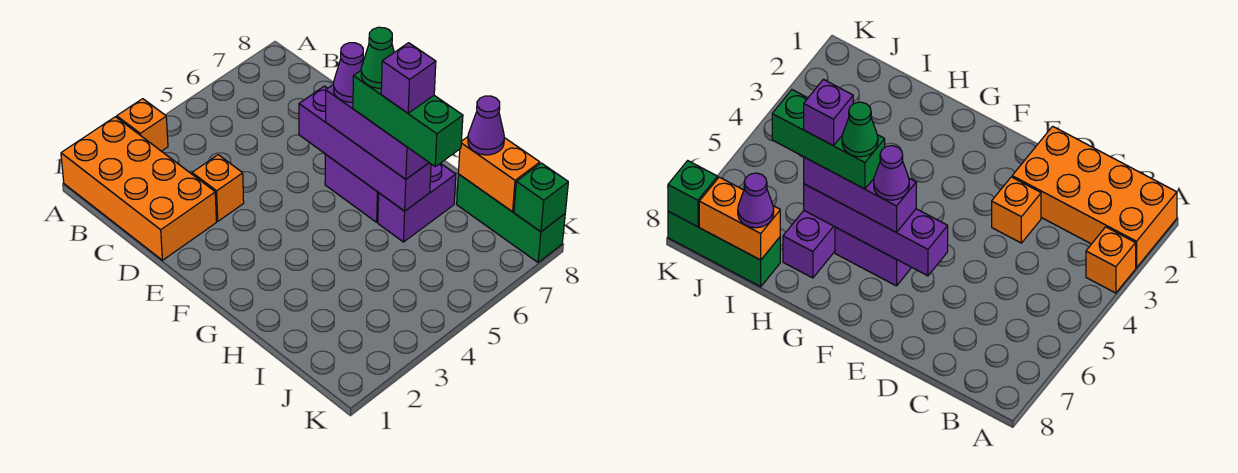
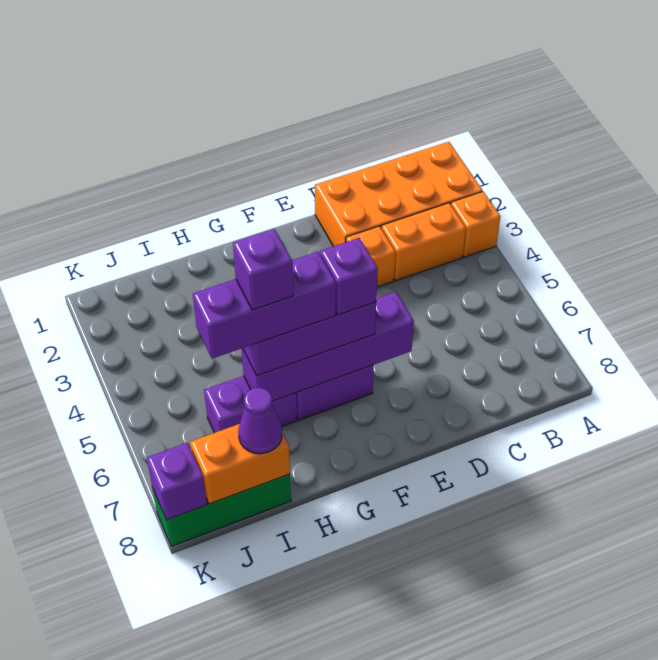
none -> orange 1x2 brick [381,203,466,281]
purple 1x1 cone [334,43,364,102] -> purple 1x1 brick [320,238,378,315]
green 1x3 brick [353,71,463,167] -> purple 1x3 brick [193,252,336,359]
green 1x1 cone [361,27,394,88] -> none
purple 1x2 brick [378,163,456,242] -> purple 1x2 brick turned to [204,376,297,433]
green 1x1 brick [514,163,568,232] -> purple 1x1 brick [147,443,207,520]

